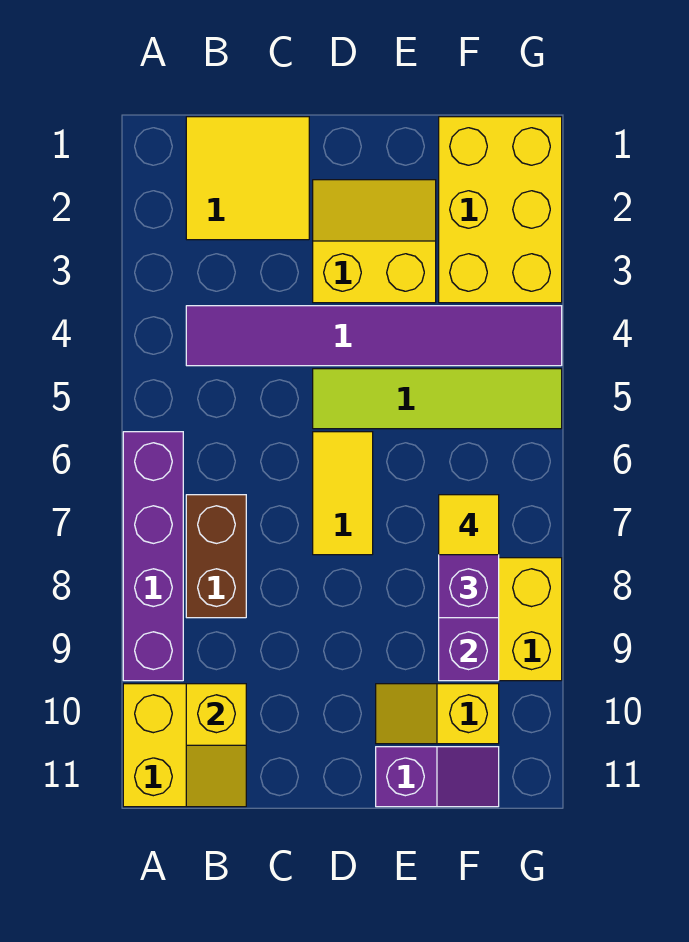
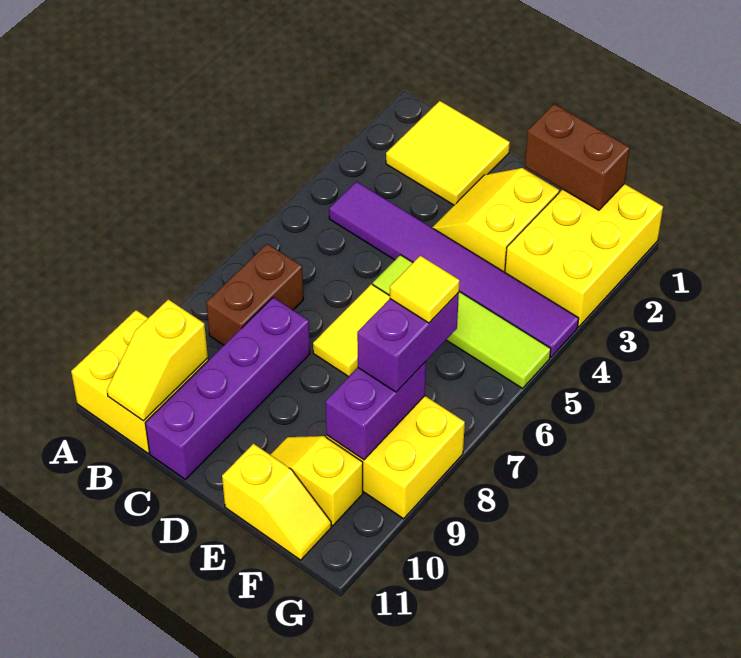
purple 1x4 brick [123,432,183,681] -> purple 1x4 brick moved to [145,297,310,479]
yellow 2x2 slope [313,180,436,303] -> yellow 2x2 slope turned to [432,168,559,272]
none -> brown 1x2 brick [525,104,630,210]
purple 1x2 slope [376,747,499,807] -> yellow 1x2 slope [222,444,331,560]

